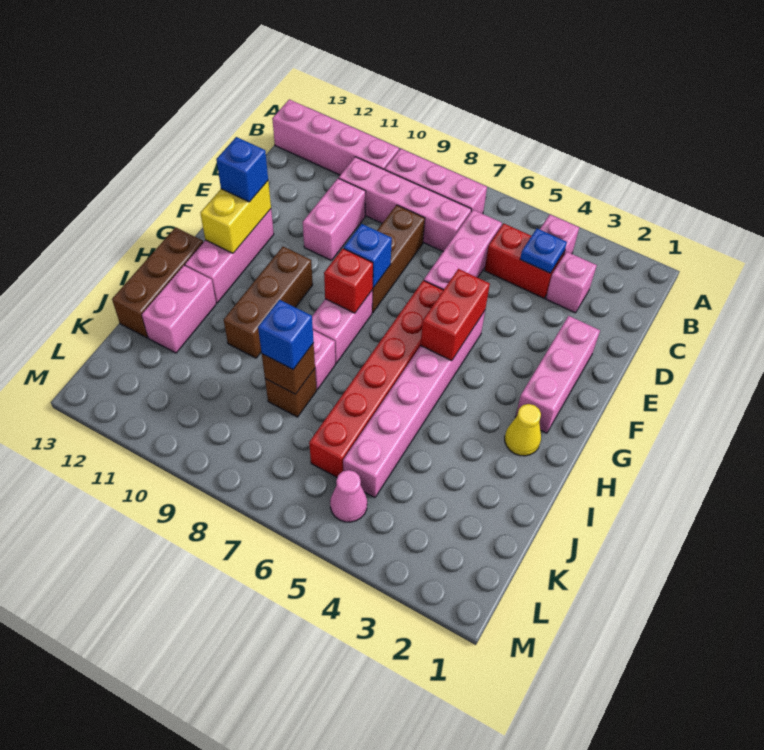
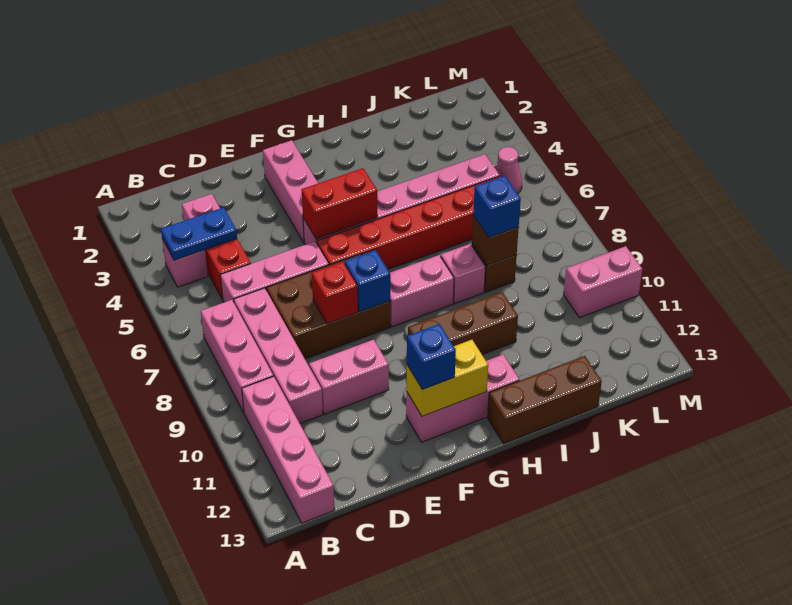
blue 1x1 plate [520,229,567,273] -> blue 1x2 plate [161,207,237,260]
brown 1x3 brick [372,205,425,313] -> brown 2x3 brick [267,254,390,359]
pink 1x3 brick [515,316,600,433] -> pink 1x3 brick turned to [263,140,318,242]
red 1x1 brick [324,249,373,313] -> red 1x1 brick moved to [312,262,358,324]
yellow 1x1 cone [505,404,541,456] -> none
pink 1x2 brick [142,266,216,353] -> pink 1x2 brick moved to [564,246,642,318]

